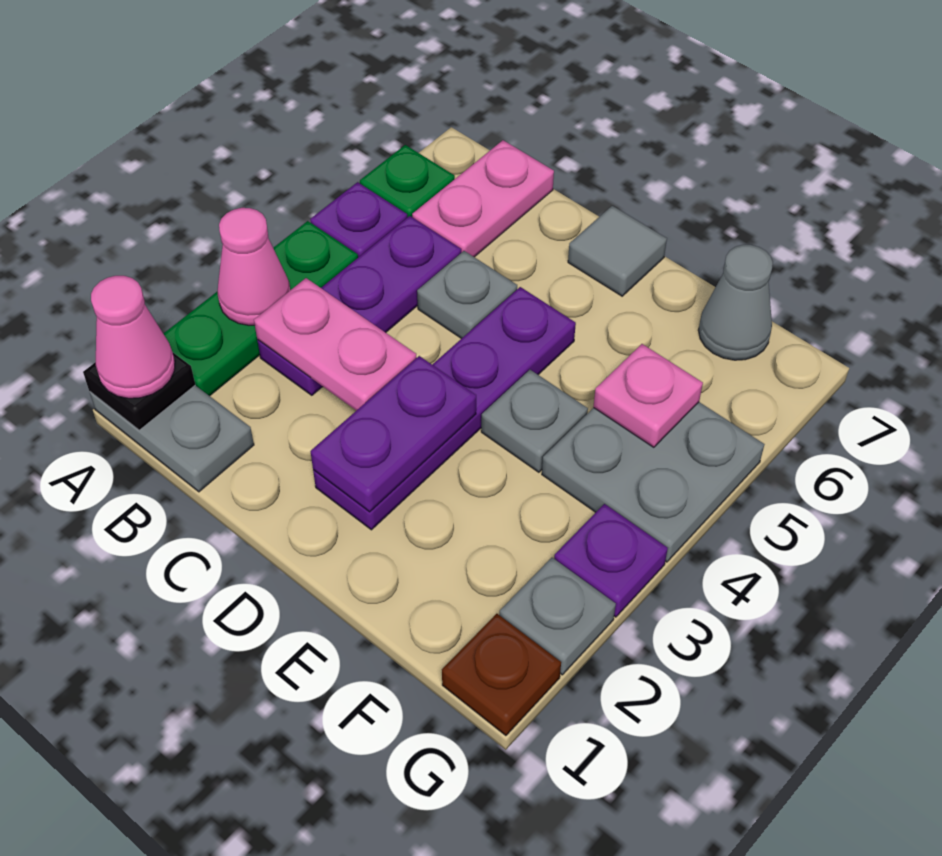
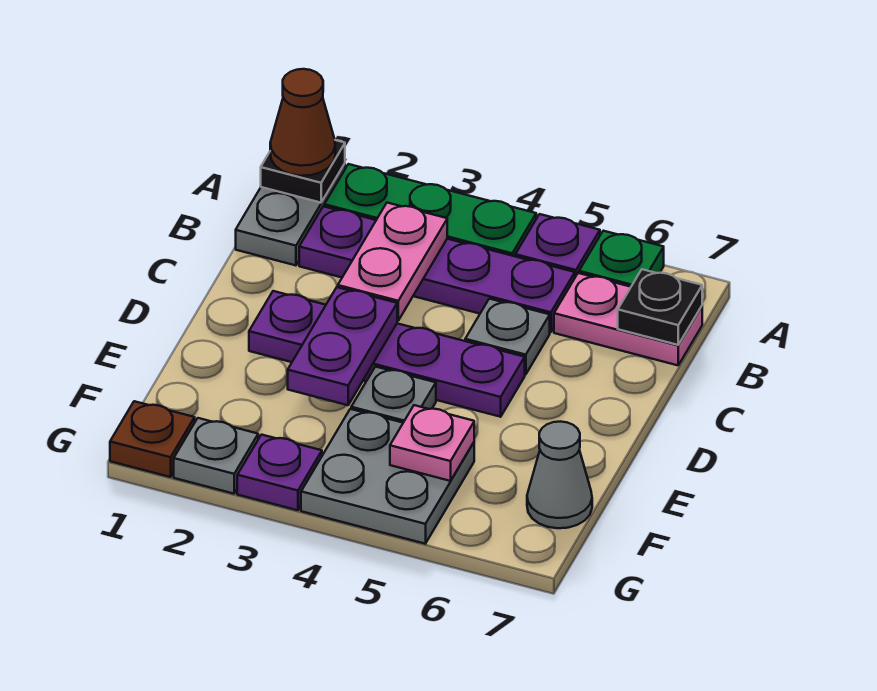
pink 1x1 cone [91,276,175,398] -> brown 1x1 cone [270,69,335,176]
pink 1x1 cone [218,208,290,325] -> none
purple 1x3 plate [257,216,461,395] -> purple 1x4 plate [299,206,575,332]
none -> black 1x1 plate [618,269,702,345]
purple 1x2 plate [310,356,476,512] -> purple 1x2 plate turned to [288,287,397,405]
grey 1x1 tile [568,206,667,296] -> none

